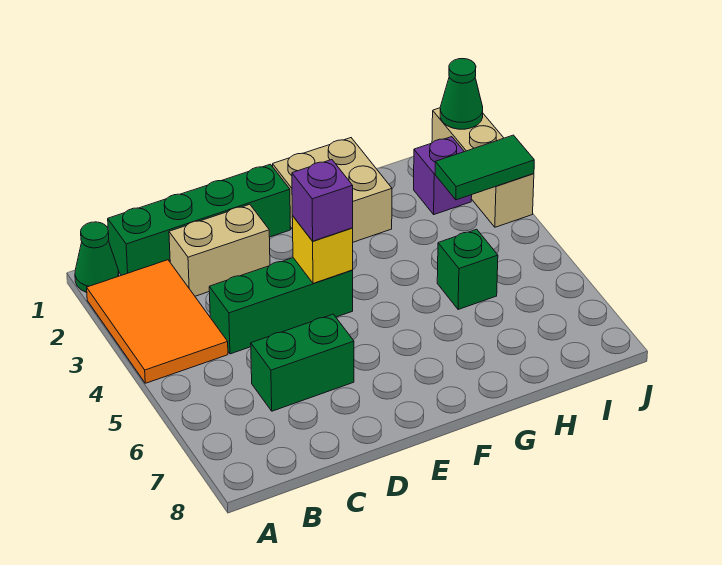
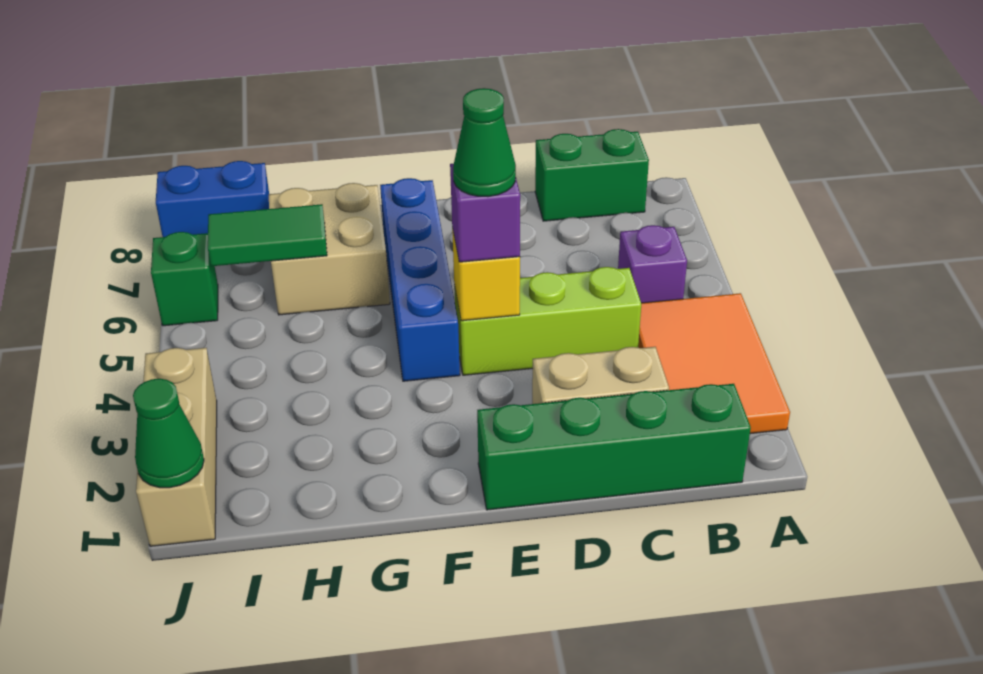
green 1x1 cone [75,222,119,293] -> green 1x1 cone moved to [453,88,516,197]
green 1x3 brick [209,258,353,354] -> lime 1x3 brick [454,267,641,375]
green 1x2 brick [251,314,354,411] -> green 1x2 brick moved to [535,129,649,221]
tan 2x2 brick [273,138,392,242] -> tan 2x2 brick moved to [269,183,390,315]
none -> blue 1x4 brick [380,178,460,381]
green 1x1 brick [437,229,498,310] -> green 1x1 brick moved to [151,232,218,326]
purple 1x1 brick [414,137,472,215] -> purple 1x1 brick moved to [618,225,687,303]
green 1x2 tile [435,135,534,200] -> green 1x2 tile moved to [208,204,327,266]
none -> blue 1x2 brick [156,161,269,237]

